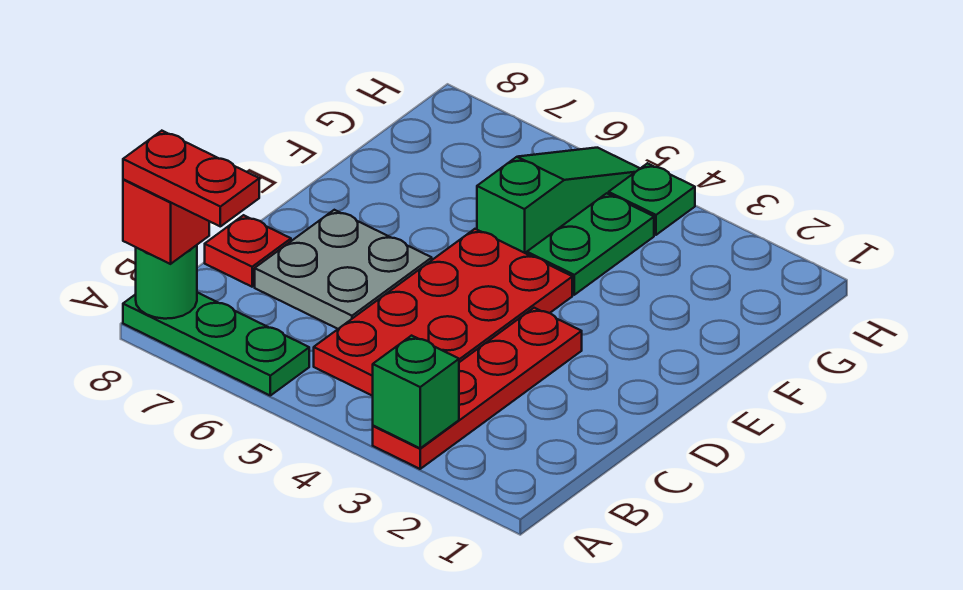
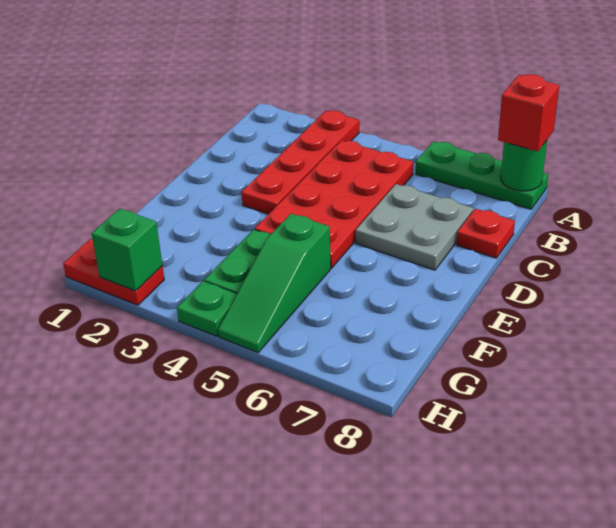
green 1x1 brick [373,336,459,448] -> green 1x1 brick moved to [92,209,162,291]
red 1x2 plate [123,131,259,226] -> red 1x2 plate moved to [63,239,164,305]

